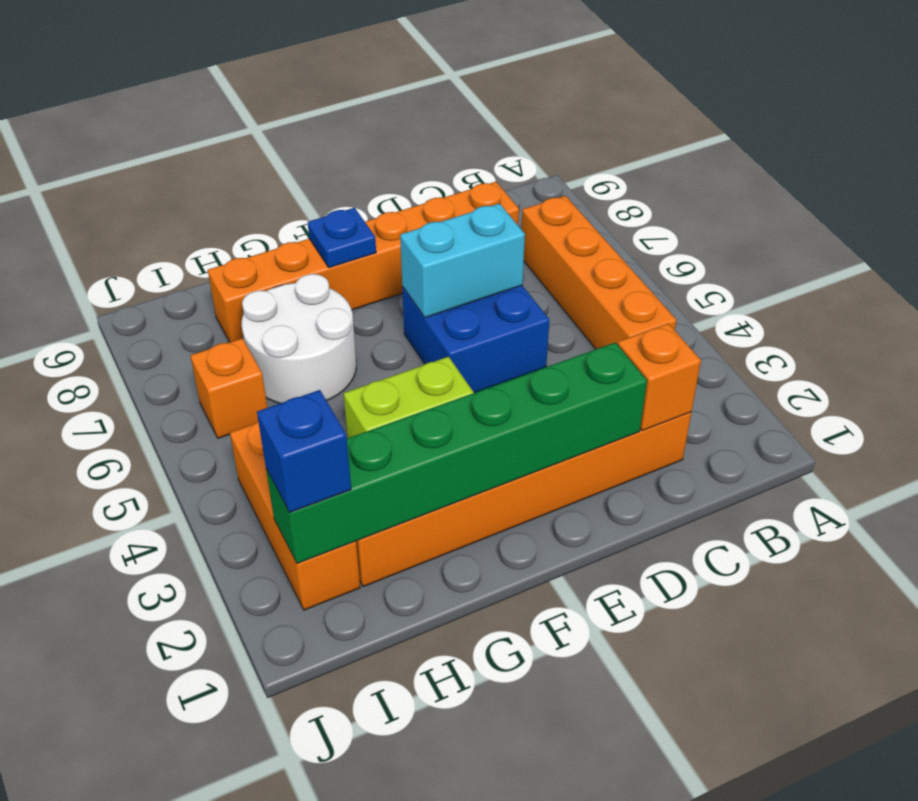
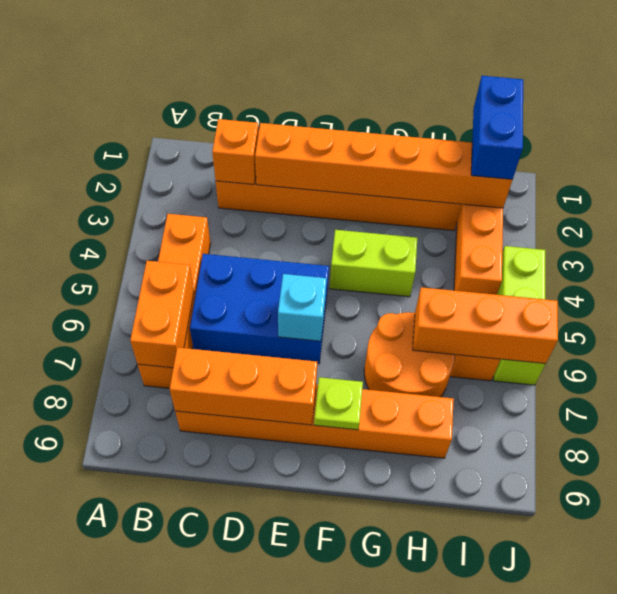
none -> orange 1x2 brick [130,261,194,368]
none -> orange 1x3 brick [170,347,317,425]
green 1x6 brick [266,342,647,564] -> orange 1x6 brick [255,123,512,208]
blue 2x2 brick [402,286,549,393] -> blue 2x3 brick [190,254,329,363]
cyan 1x2 brick [400,203,525,318] -> cyan 1x1 brick [278,274,327,341]
blue 1x1 plate [308,208,376,268] -> lime 1x1 plate [314,377,363,430]
white 2x2 round brick [242,274,356,404] -> orange 2x2 round brick [364,312,455,397]
none -> orange 1x3 brick [413,287,558,364]
blue 1x1 brick [257,390,351,512] -> blue 1x2 brick [471,76,523,179]
none -> lime 1x3 brick [493,246,545,385]

